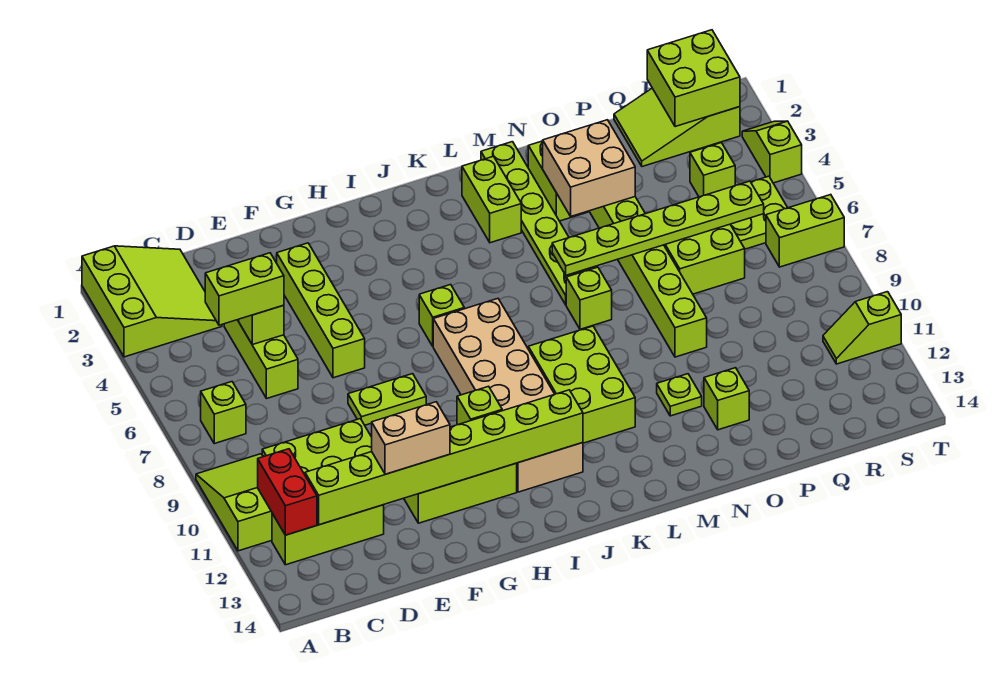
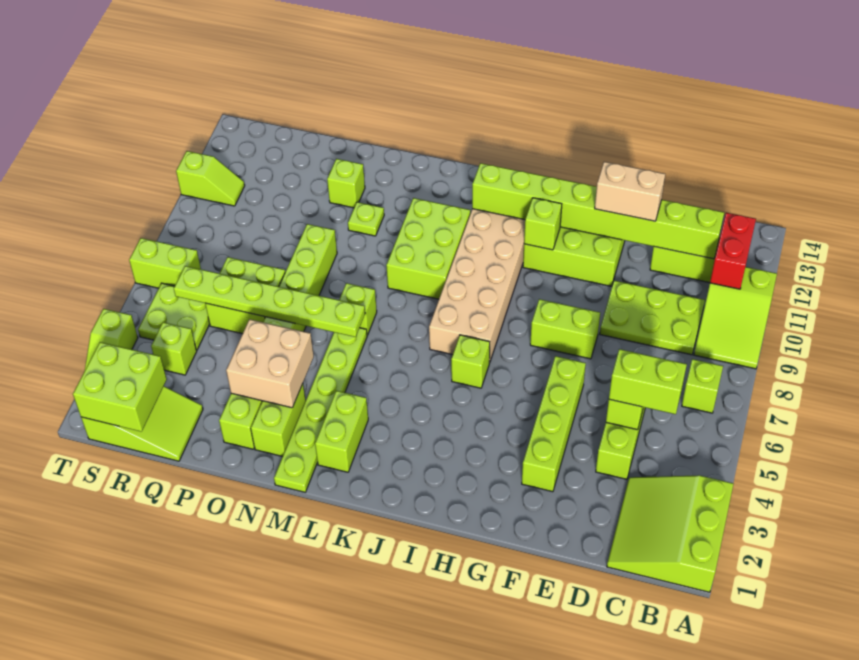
lime 1x2 plate [348,374,426,425] -> lime 1x2 brick [530,299,600,359]

